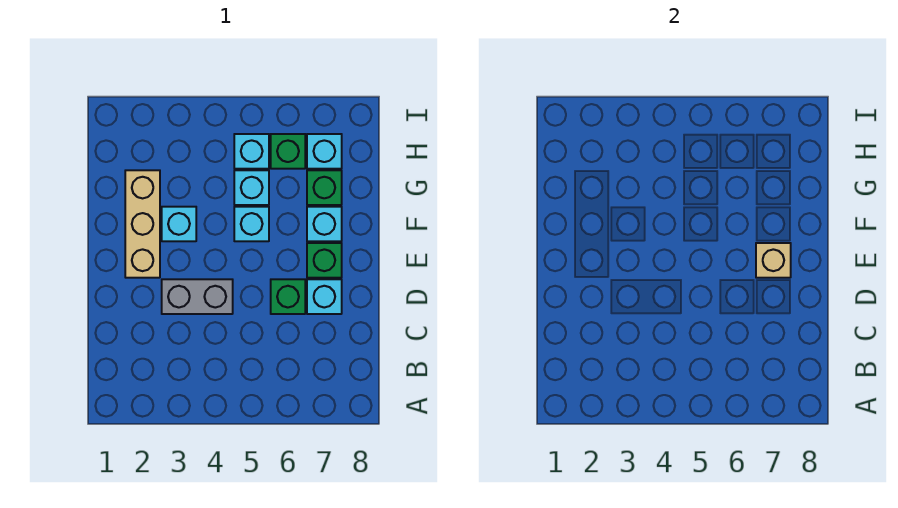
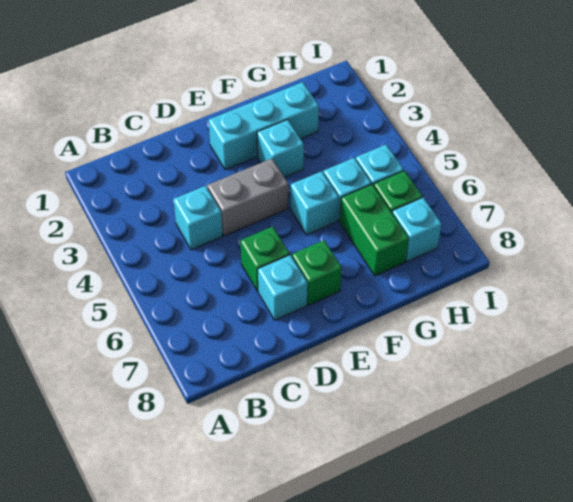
grey 1x2 brick [162,279,233,314] -> grey 1x2 brick turned to [207,159,288,236]
tan 1x3 brick [125,170,160,278] -> cyan 1x3 brick [209,82,319,170]
tan 1x1 brick [756,243,791,278] -> none
cyan 1x1 brick [307,207,342,241] -> cyan 1x1 brick moved to [174,186,223,250]
green 1x1 brick [307,170,342,205] -> green 1x2 brick [340,184,409,276]

